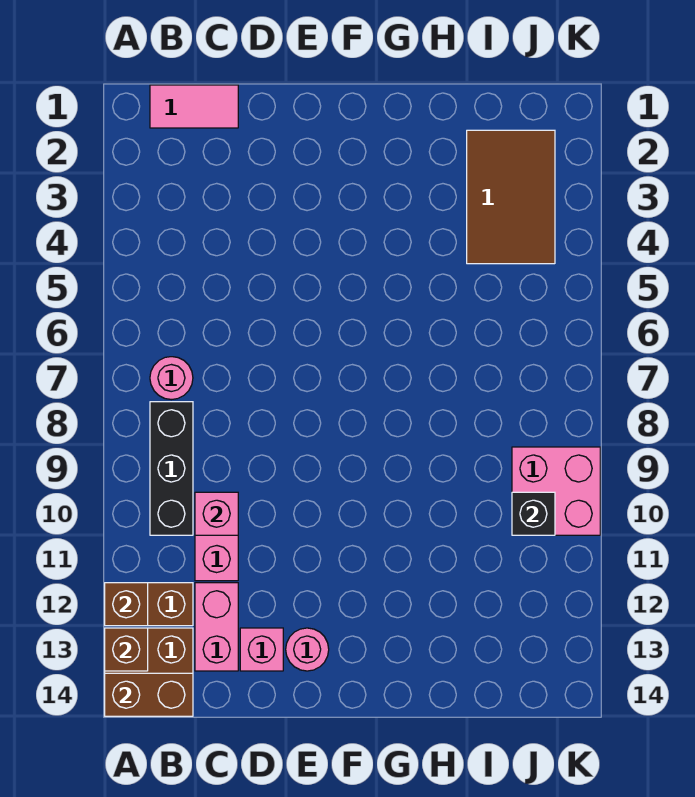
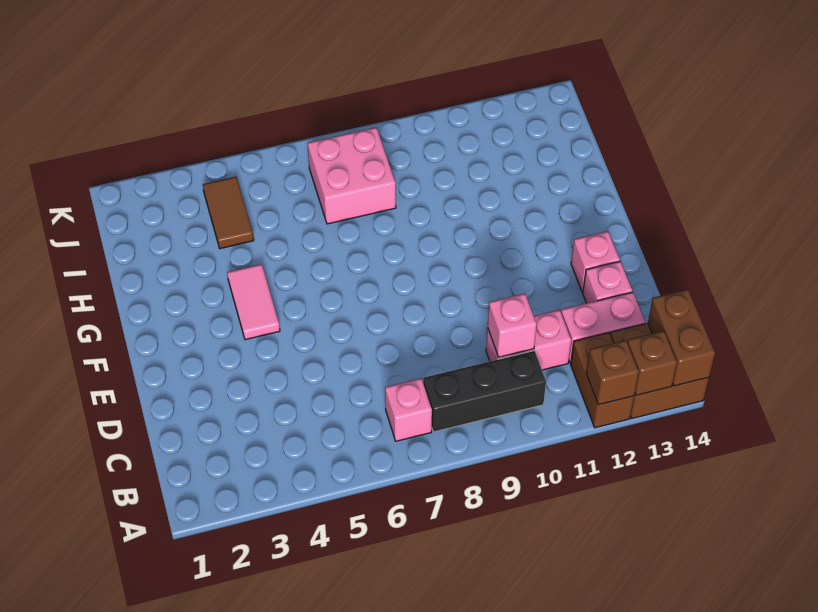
pink 1x2 tile [150,85,238,128] -> pink 1x2 tile moved to [227,264,280,340]
pink 1x1 round brick [150,357,193,400] -> pink 1x1 brick [385,378,432,441]
pink 1x1 round brick [286,628,329,671] -> pink 1x1 brick [571,231,620,292]
brown 2x3 tile [467,130,555,264] -> brown 1x2 tile [203,177,254,249]
pink 2x2 brick [512,447,600,535] -> pink 2x2 brick moved to [308,127,396,224]
black 1x1 brick [512,492,555,535] -> none

